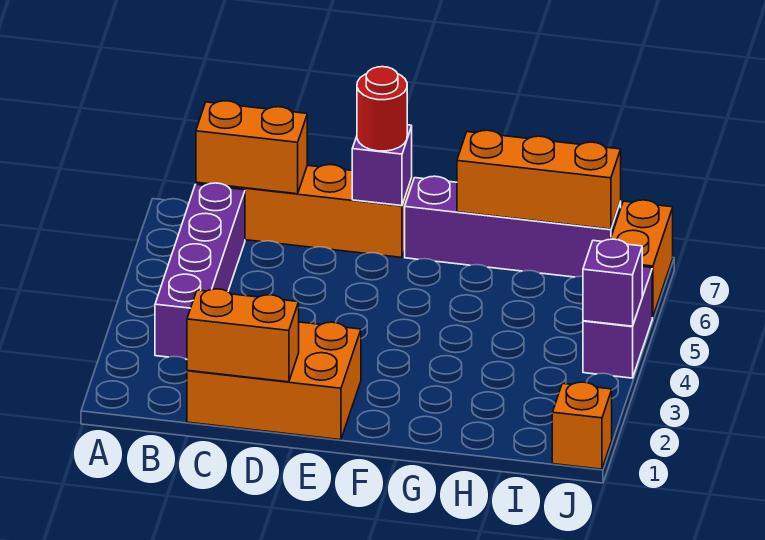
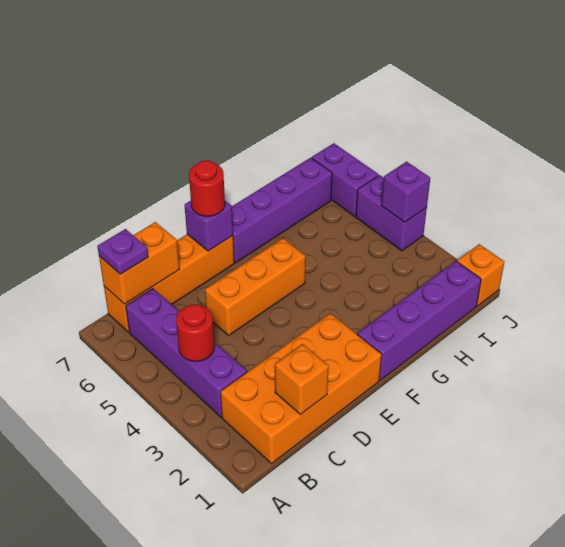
none -> red 1x1 round brick [176,304,215,361]
none -> purple 1x1 plate [97,229,148,274]
orange 2x3 brick [187,322,361,440] -> orange 2x4 brick [220,313,382,464]
orange 1x2 brick [187,289,299,382] -> orange 1x1 brick [275,344,329,415]
none -> purple 1x4 brick [357,261,481,380]
orange 1x3 brick [457,130,621,229] -> orange 1x3 brick moved to [205,238,306,335]
orange 1x2 brick [611,200,673,317] -> purple 1x2 brick [312,143,379,216]

